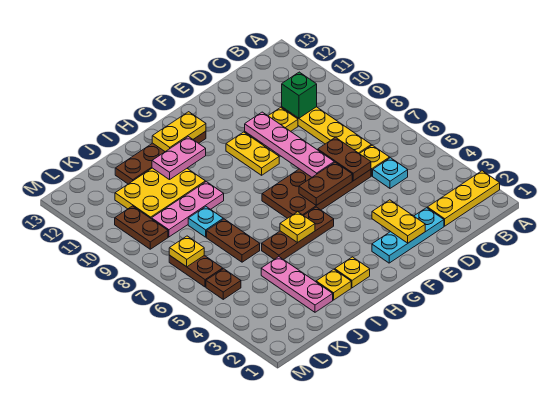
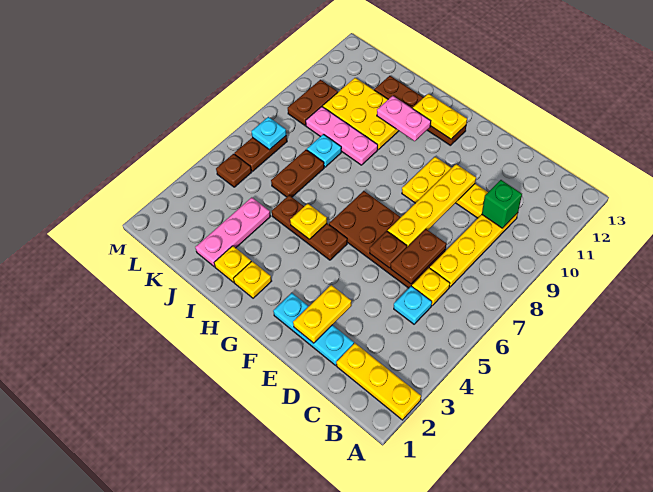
brown 1x2 plate [299,162,352,205] -> brown 1x1 plate [370,231,407,268]
pink 1x4 plate [245,112,334,177] -> yellow 1x4 plate [388,164,476,247]
yellow 1x1 plate [169,236,204,267] -> cyan 1x1 plate [251,117,286,150]

